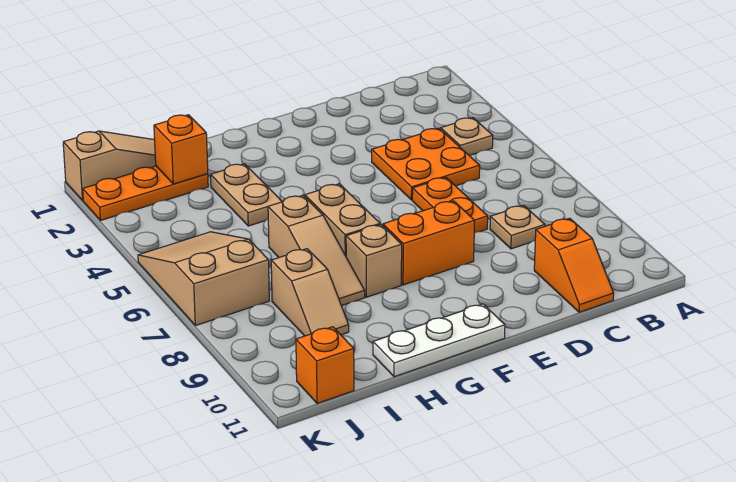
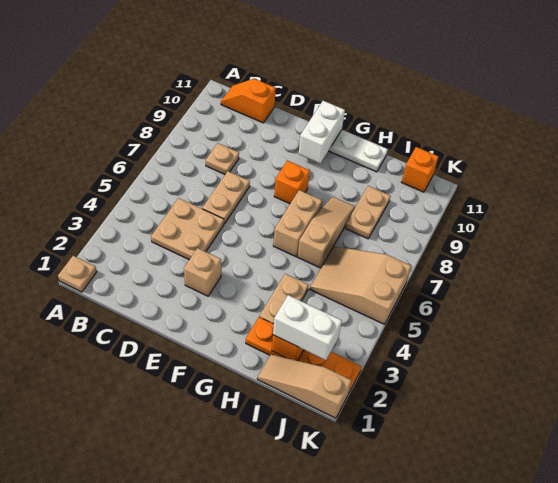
tan 1x1 plate [441,118,493,156] -> tan 1x1 plate moved to [58,256,97,292]
orange 2x2 plate [372,128,480,200] -> tan 2x2 plate [151,198,224,260]
orange 1x2 slope [534,218,614,312] -> orange 1x2 slope turned to [221,79,276,123]
orange 1x2 plate [412,177,488,233] -> tan 1x2 plate [202,171,250,224]
orange 1x2 brick [383,201,475,285] -> orange 1x1 brick [274,161,310,204]
none -> white 1x2 brick [299,101,345,163]
tan 1x1 brick [346,224,402,297] -> tan 1x1 brick moved to [184,248,221,296]
orange 1x3 plate [83,166,208,221] -> orange 1x4 plate [246,317,362,392]
none -> white 1x2 brick [273,295,342,360]
tan 1x2 slope [271,249,349,336] -> tan 1x2 plate [345,186,391,239]
tan 2x3 slope [138,232,269,326] -> tan 2x3 slope turned to [310,246,411,324]

